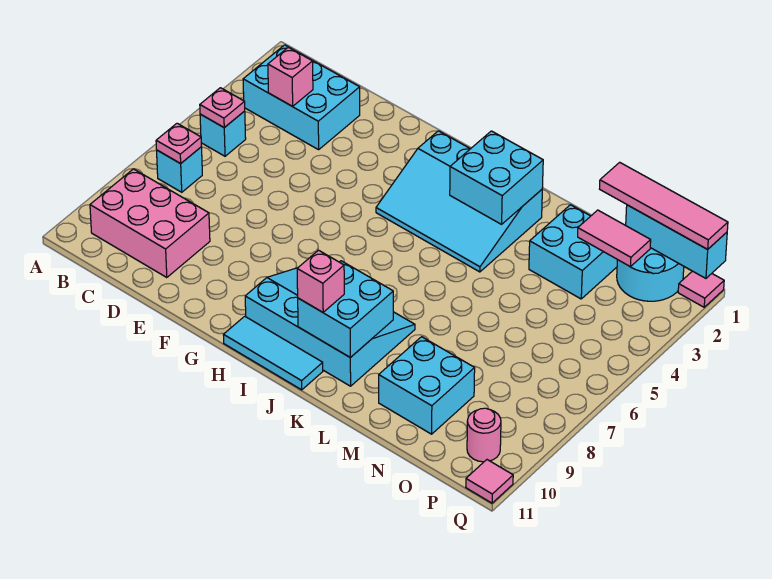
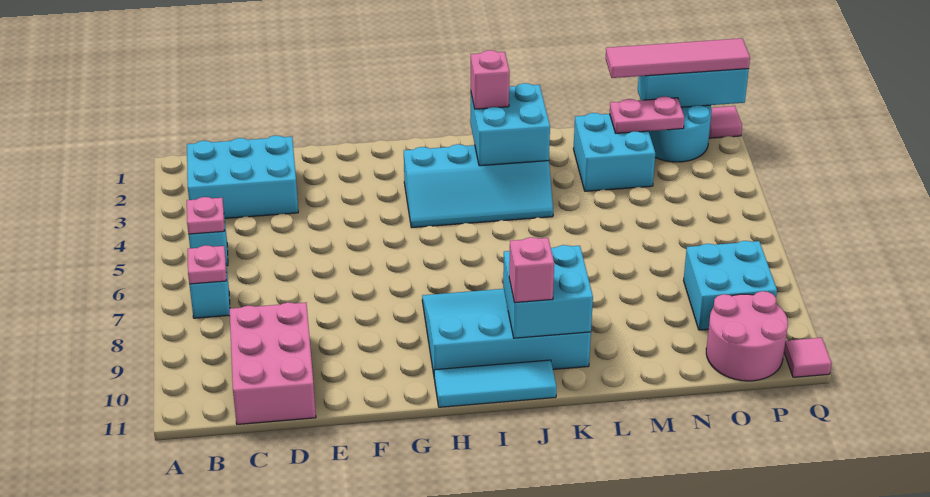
pink 2x3 brick [90,169,210,278] -> pink 2x3 brick turned to [230,302,316,424]
pink 1x1 brick [268,47,313,106] -> pink 1x1 brick moved to [471,50,510,109]
cyan 3x4 slope [376,131,542,272] -> cyan 2x4 slope [404,144,553,228]
cyan 2x2 brick [379,337,475,434] -> cyan 2x2 brick moved to [684,241,777,330]
pink 1x2 tile [578,210,651,266] -> pink 1x2 plate [610,96,684,133]
pink 1x1 round brick [467,408,501,462] -> pink 2x2 round brick [706,291,788,381]

